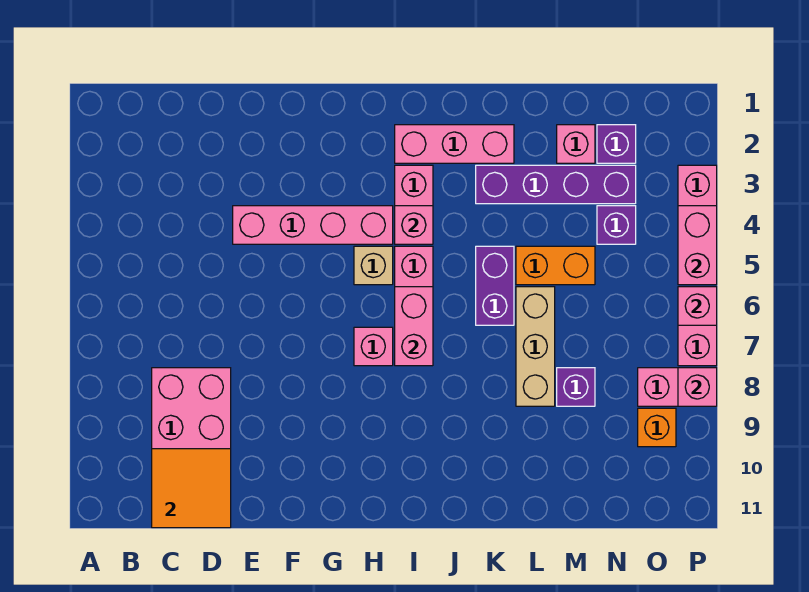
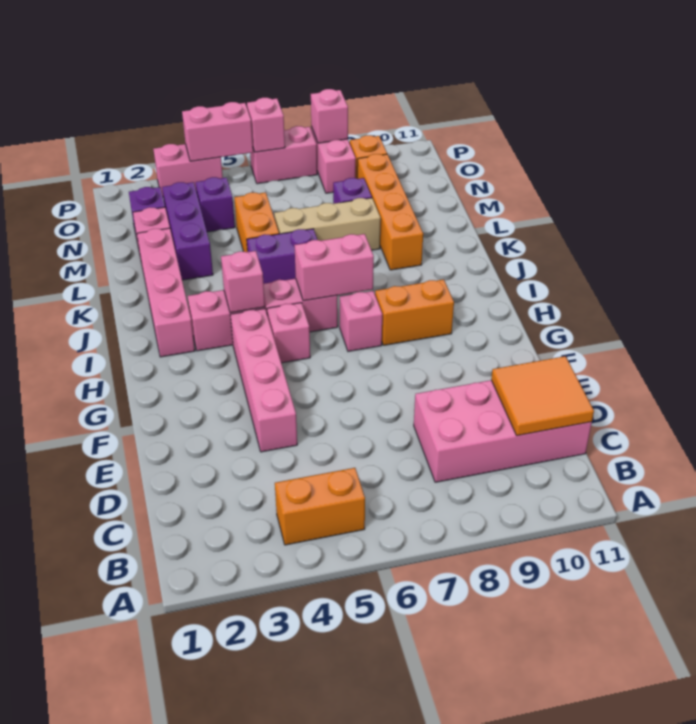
none -> orange 1x2 brick [275,468,365,545]
tan 1x1 brick [354,246,393,285] -> pink 1x1 brick [267,303,310,363]
none -> orange 1x2 brick [375,279,454,345]
pink 1x3 brick [395,125,514,163] -> pink 1x4 brick [137,228,195,357]
purple 1x4 brick [476,165,636,204] -> purple 1x3 brick [162,182,213,280]
none -> orange 1x4 brick [357,154,423,270]

